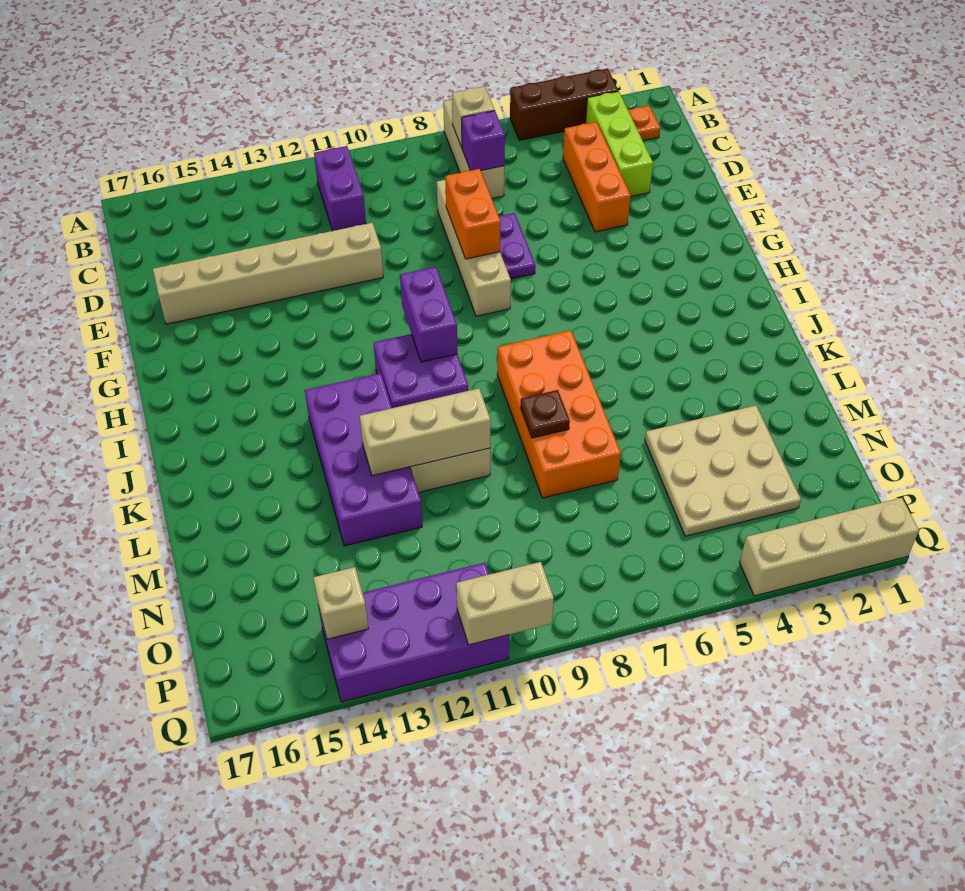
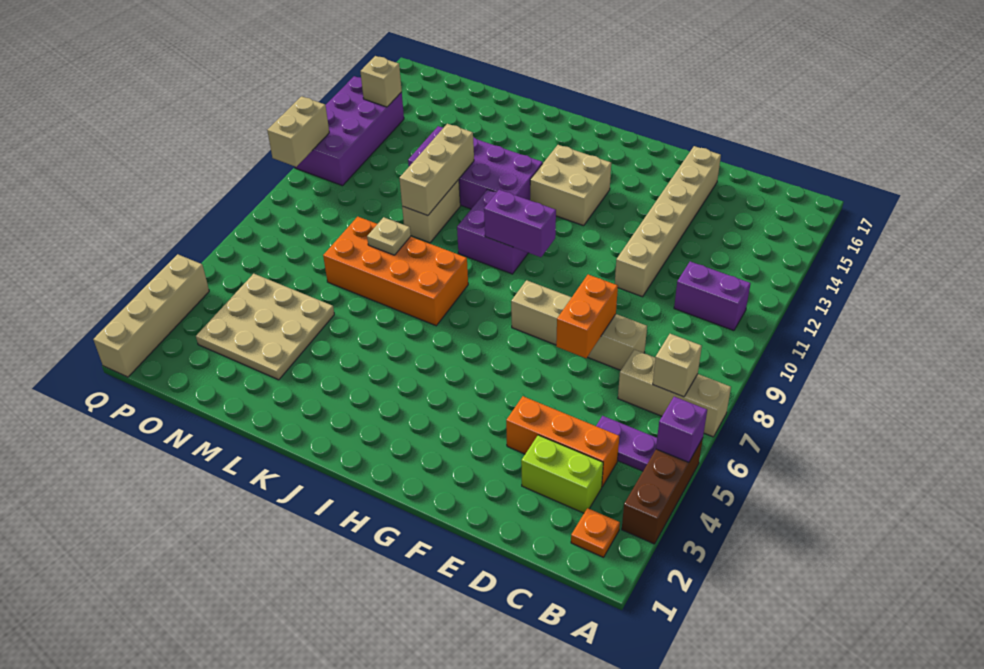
lime 1x3 brick [586,91,653,196] -> lime 1x2 brick [521,435,603,513]
purple 1x1 brick [462,111,505,171] -> purple 1x1 brick moved to [656,397,707,462]
purple 1x2 plate [499,213,535,279] -> purple 1x2 plate moved to [596,416,657,471]
orange 1x2 brick [445,169,501,259] -> orange 1x2 brick turned to [556,275,618,358]
none -> tan 2x2 brick [530,145,611,226]
brown 1x1 plate [520,390,570,438] -> tan 1x1 plate [367,217,411,255]

